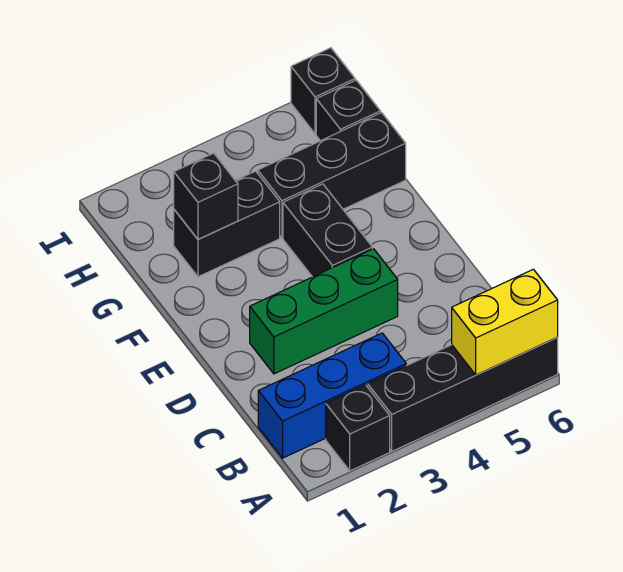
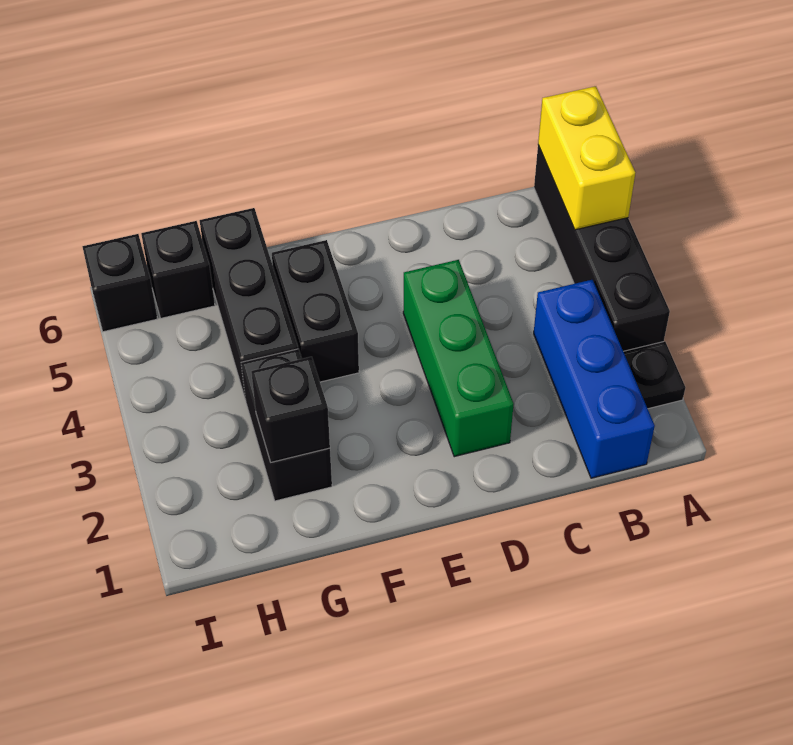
black 1x1 brick [326,385,390,471] -> black 1x1 plate [623,341,685,409]
black 1x2 brick [283,184,372,277] -> black 1x2 brick turned to [272,240,359,382]

